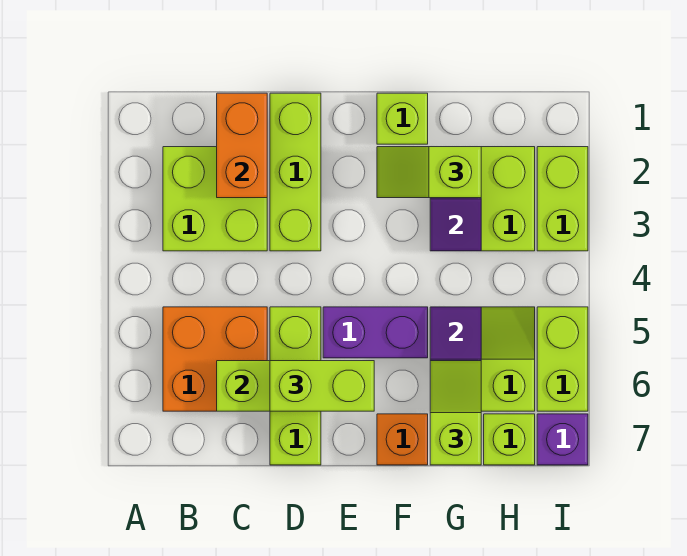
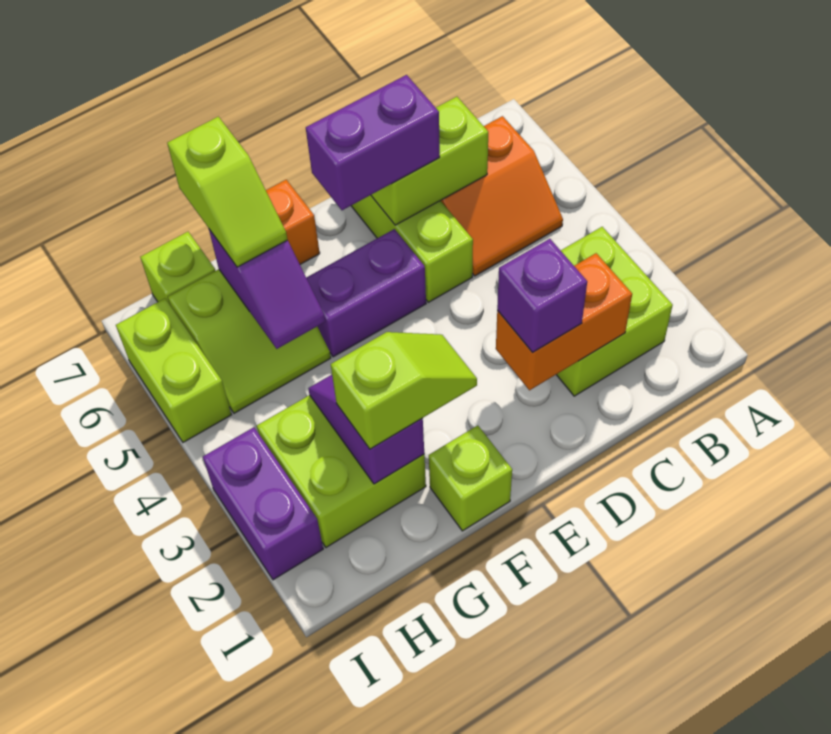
orange 2x2 brick [163,307,267,411] -> orange 2x2 slope [441,116,563,276]
orange 1x2 brick [217,93,267,198] -> orange 1x2 brick turned to [496,253,632,390]
lime 1x3 brick [270,93,321,251] -> none
lime 1x2 brick [270,361,374,411] -> purple 1x2 brick [306,75,440,210]
lime 1x2 brick [537,147,588,251] -> purple 1x2 brick [203,427,323,580]
purple 1x1 brick [537,414,588,465] -> purple 1x1 brick moved to [497,239,587,353]

